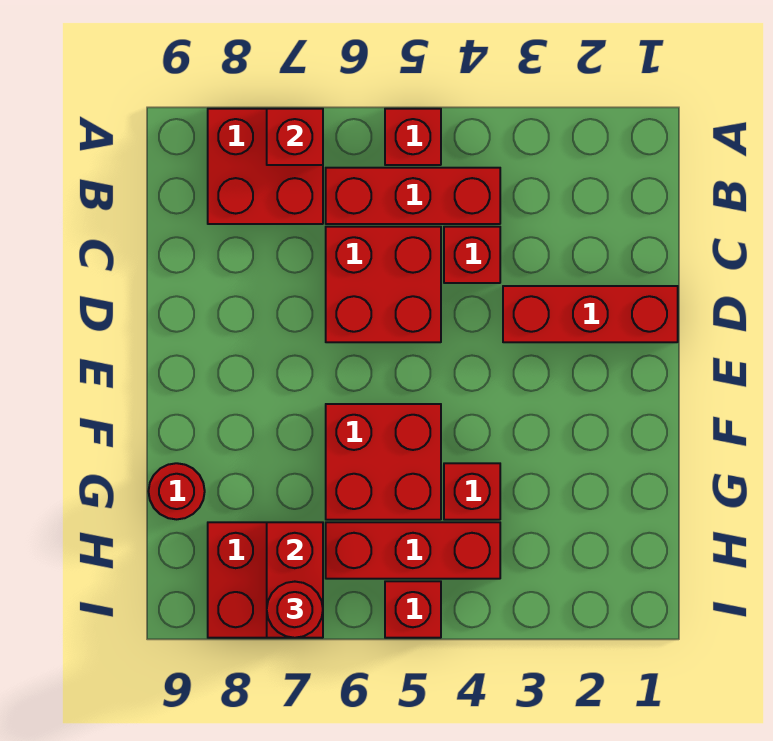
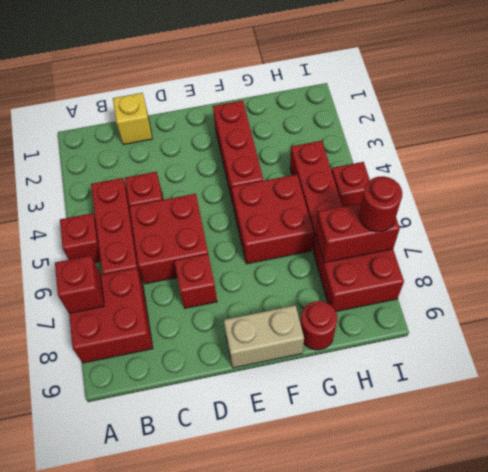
none -> yellow 1x1 brick [113,93,152,145]
red 1x3 brick [503,286,678,342] -> red 1x3 brick moved to [213,101,263,204]
none -> tan 1x2 brick [224,305,304,368]
red 1x1 brick [444,463,500,520] -> red 1x1 brick moved to [175,254,217,308]

